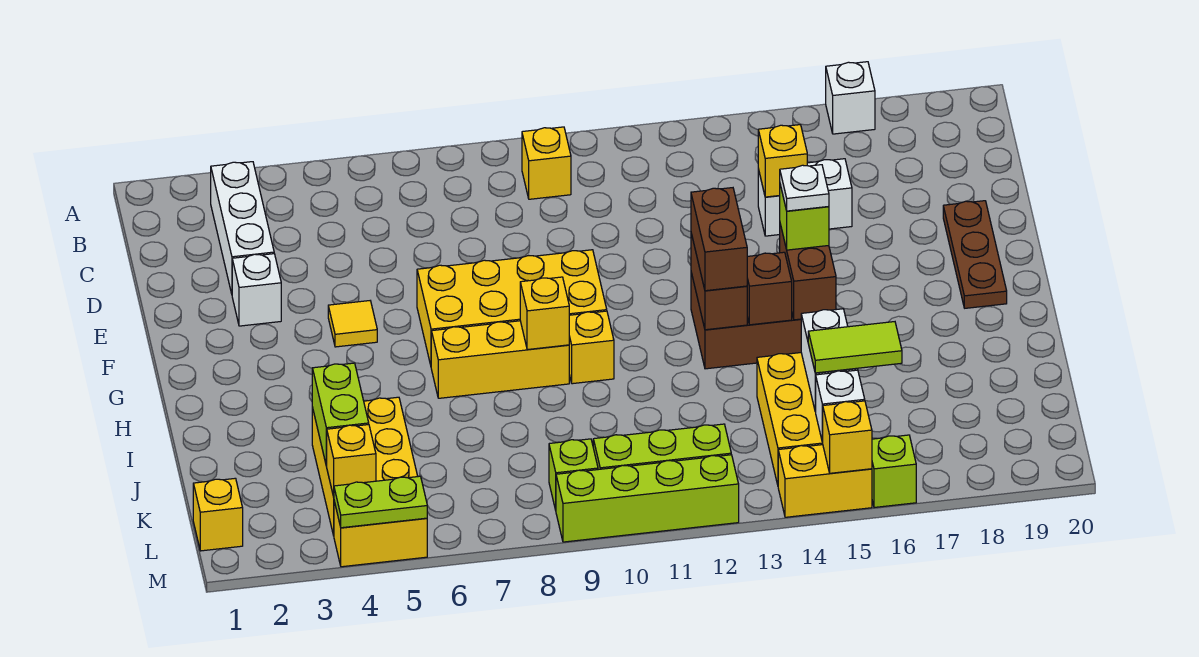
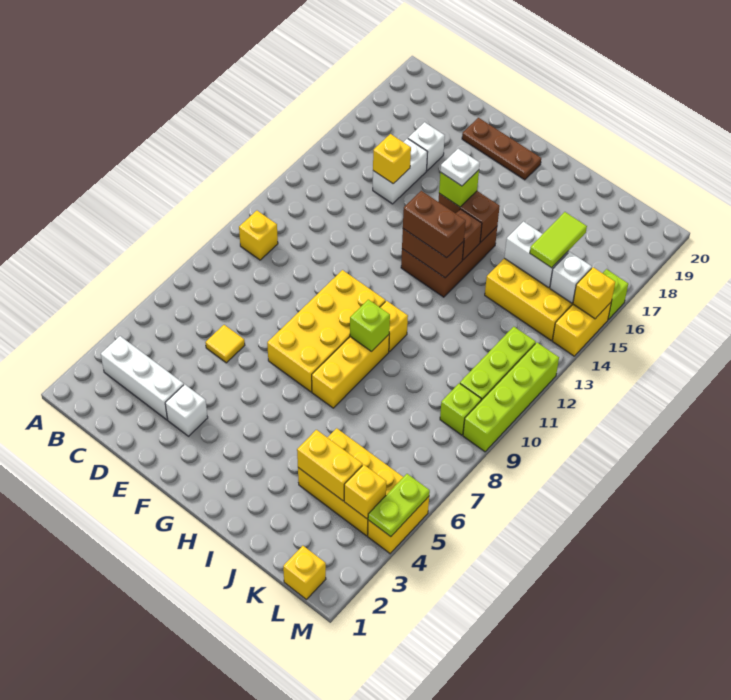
white 1x1 brick [826,62,875,134] -> white 1x1 brick moved to [408,122,445,171]
yellow 1x1 tile [328,301,377,347] -> yellow 1x1 tile moved to [205,325,245,363]
yellow 1x1 brick [520,277,569,350] -> lime 1x1 brick [350,299,390,352]
lime 1x2 brick [312,363,369,466] -> yellow 1x2 brick [297,430,363,501]

